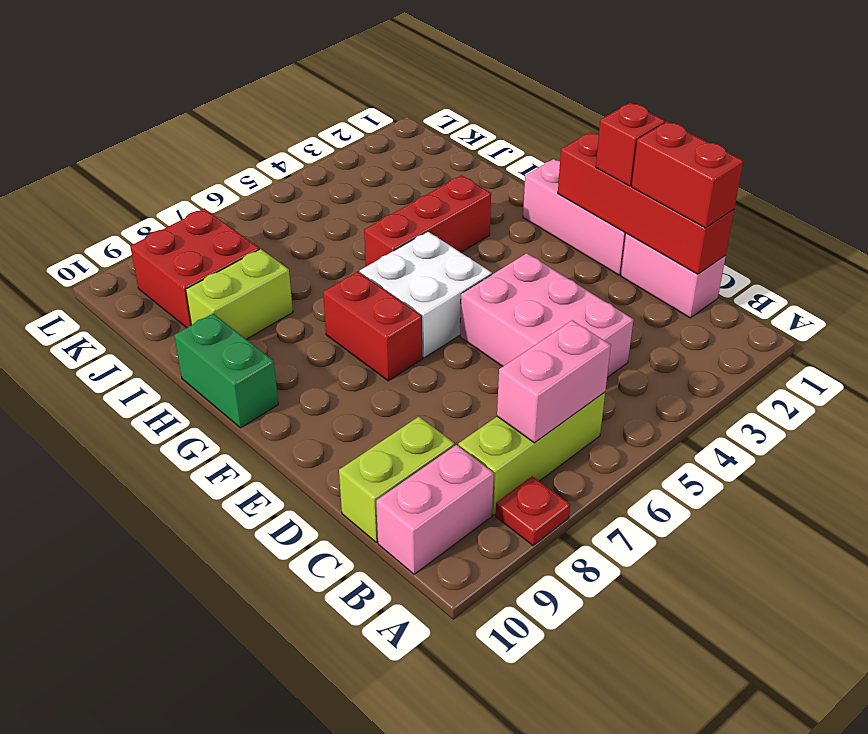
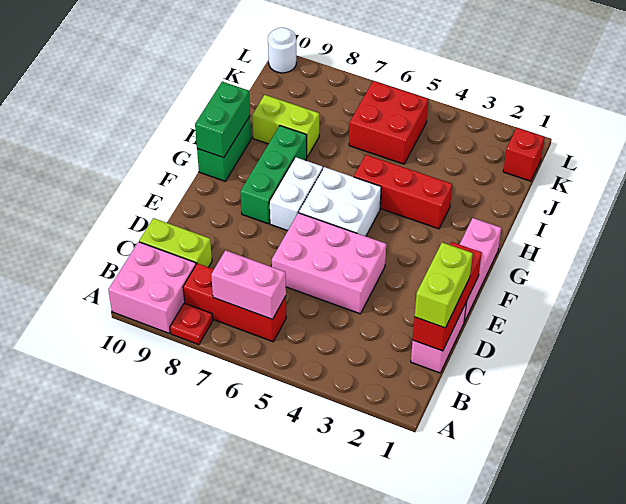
lime 1x3 brick [458,392,605,515] -> red 1x3 brick [183,263,286,342]
pink 1x2 brick [376,445,494,574] -> pink 2x2 brick [108,242,196,333]
red 1x4 brick [558,132,734,274] -> red 1x3 brick [413,242,482,351]
red 1x2 brick [632,122,743,228] -> lime 1x2 brick [415,243,473,328]
pink 2x3 brick [460,253,633,377] -> pink 2x3 brick turned to [272,213,386,314]
red 1x1 brick [596,103,665,186] -> red 1x1 brick moved to [503,128,545,181]
red 1x2 brick [323,272,422,381] -> white 1x2 brick [269,157,323,231]
none -> green 1x3 brick [240,126,307,224]
none -> green 1x2 brick [195,82,250,158]
red 2x2 brick [130,208,259,328] -> red 2x2 brick moved to [349,81,428,164]
none -> white 1x1 round brick [268,28,296,73]

